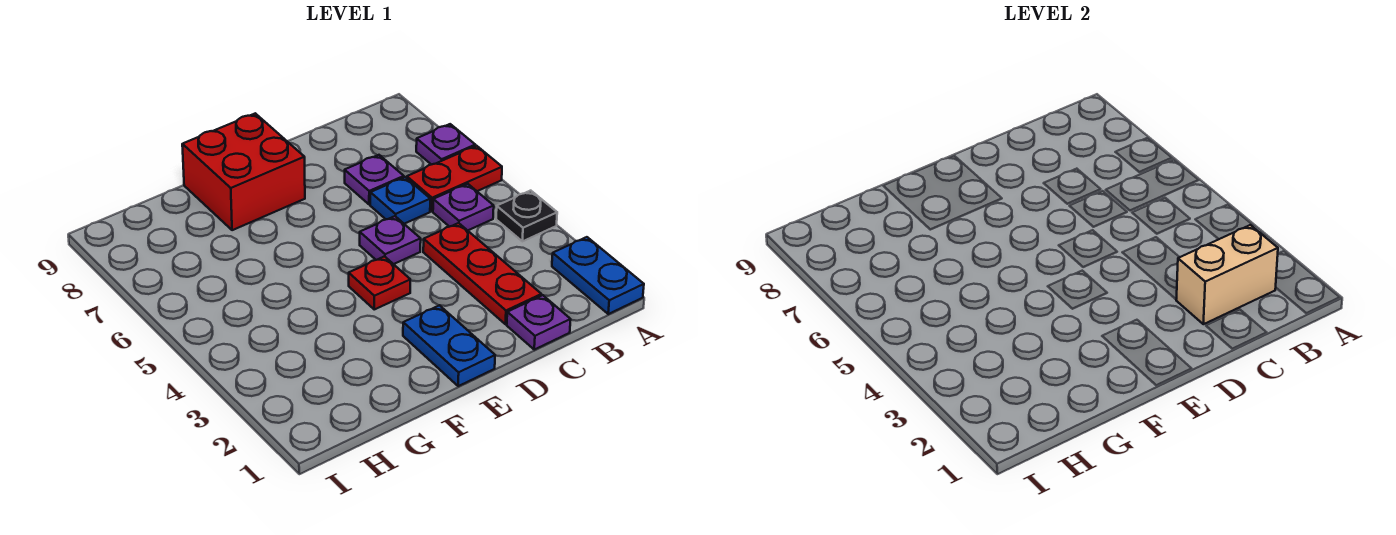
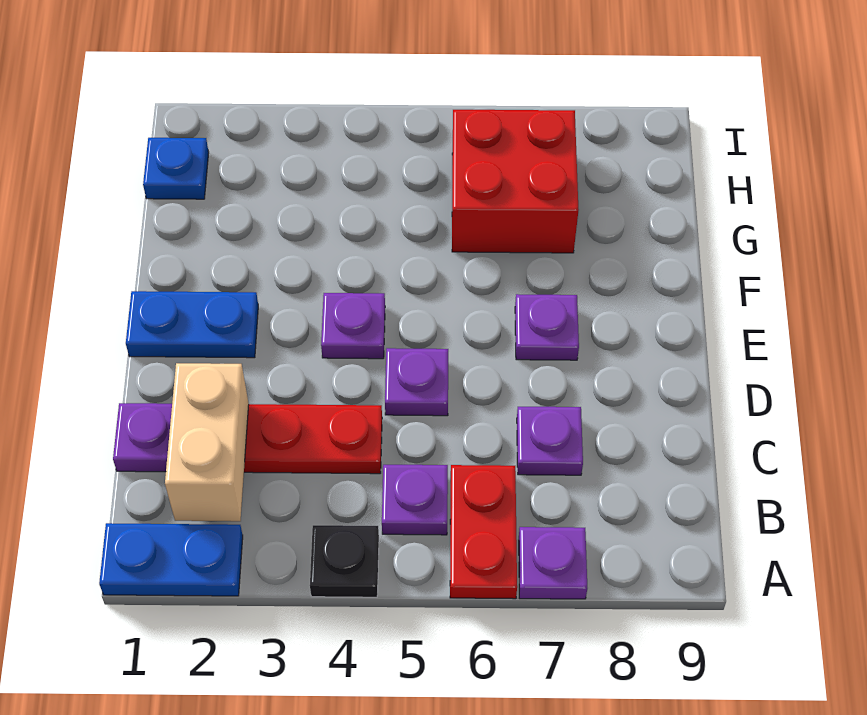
blue 1x1 plate [370,177,430,224] -> blue 1x1 plate moved to [143,138,209,199]
red 1x1 plate [349,256,410,309] -> purple 1x1 plate [321,293,385,359]
none -> purple 1x1 plate [515,294,579,360]
red 2x2 brick [182,113,305,230] -> red 2x2 brick moved to [452,110,579,253]

